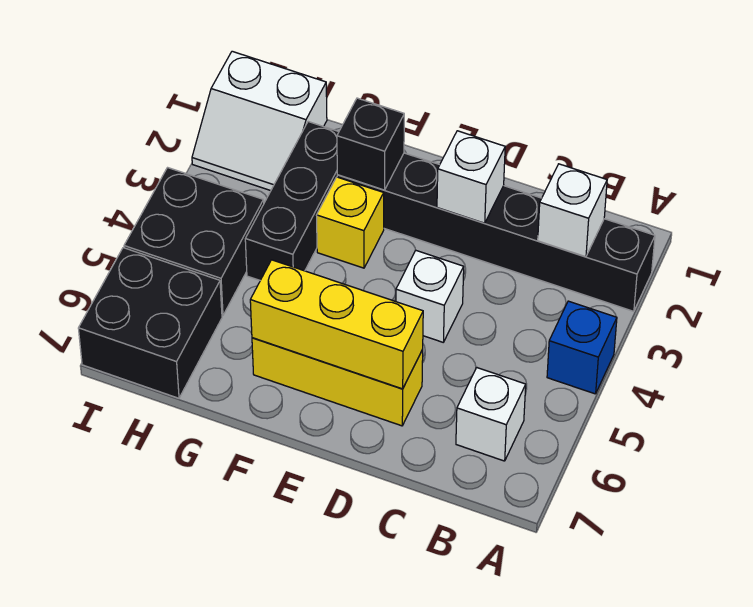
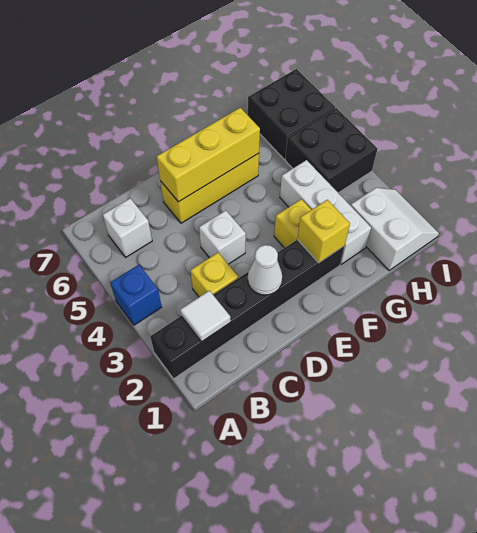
white 1x1 brick [538,164,607,257] -> white 1x1 tile [180,291,231,342]
none -> yellow 1x1 brick [190,253,238,297]
white 1x1 brick [437,131,505,223] -> white 1x1 cone [248,245,282,295]
black 1x1 brick [337,98,404,190] -> yellow 1x1 brick [297,200,350,263]
black 1x3 brick [245,122,339,280] -> white 1x3 brick [280,160,371,264]
white 2x2 slope [192,51,327,191] -> white 2x2 slope turned to [351,188,439,270]

